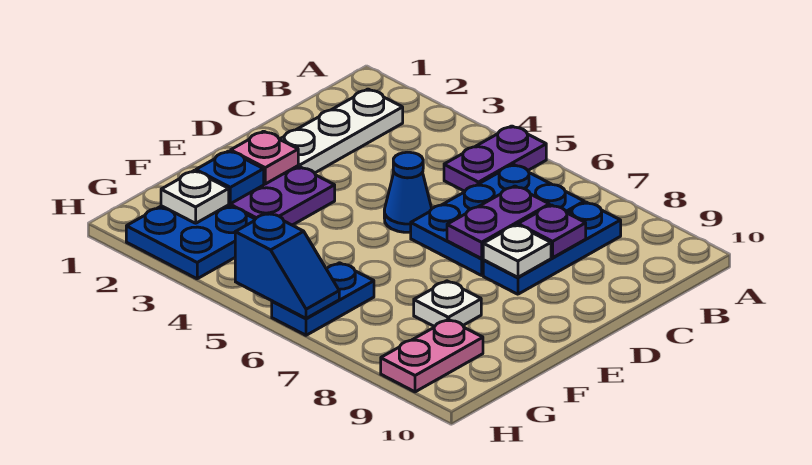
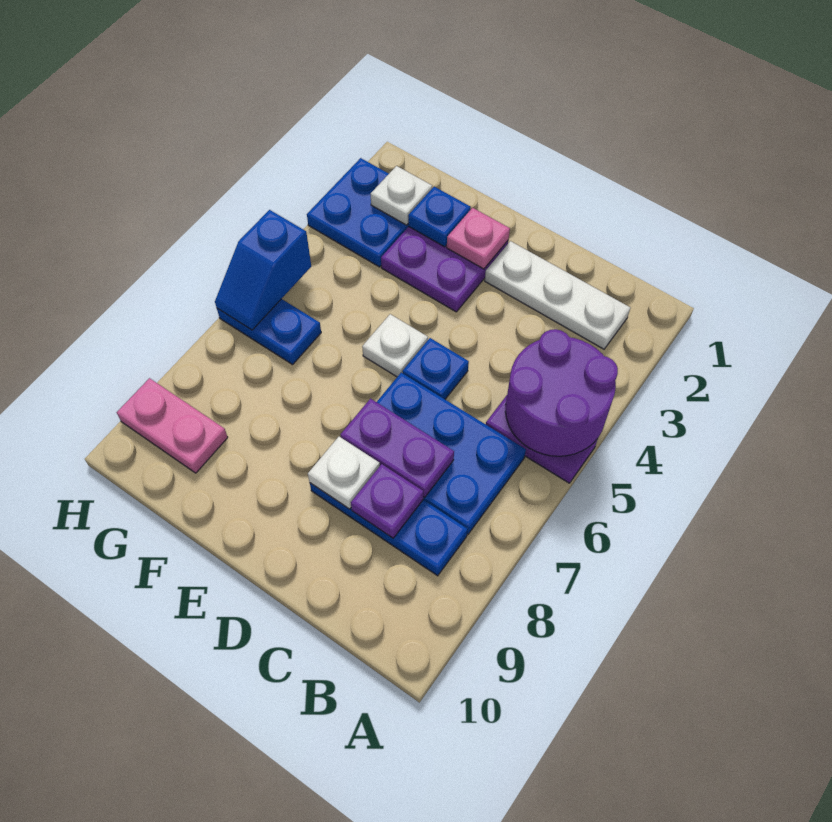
none -> purple 2x2 round brick [505,329,618,456]
blue 1x1 cone [384,152,432,232] -> blue 1x1 plate [402,338,469,399]
white 1x1 plate [414,281,481,327] -> white 1x1 plate moved to [362,314,428,377]

